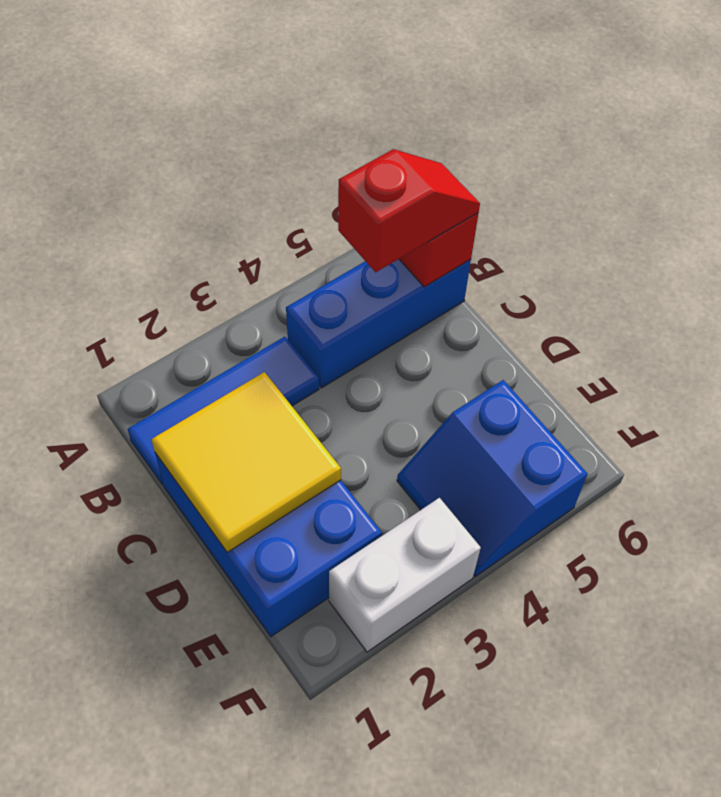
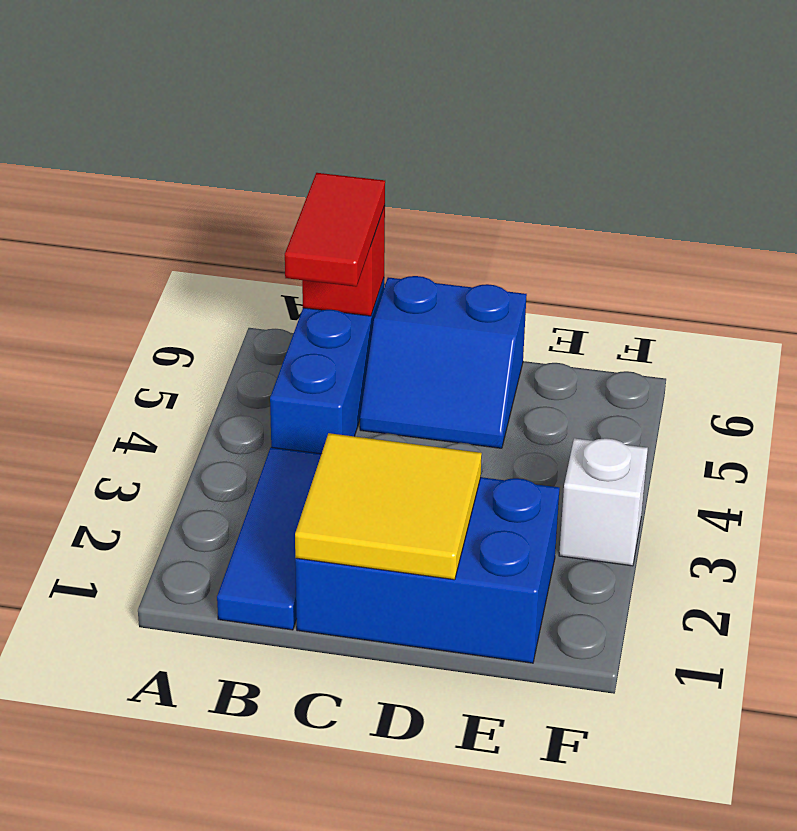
red 1x2 slope [338,149,480,272] -> red 1x2 tile [285,173,385,287]
blue 2x2 slope [397,380,588,577] -> blue 2x2 slope moved to [360,276,527,448]
white 1x2 brick [329,498,481,652] -> white 1x1 brick [559,438,648,566]

